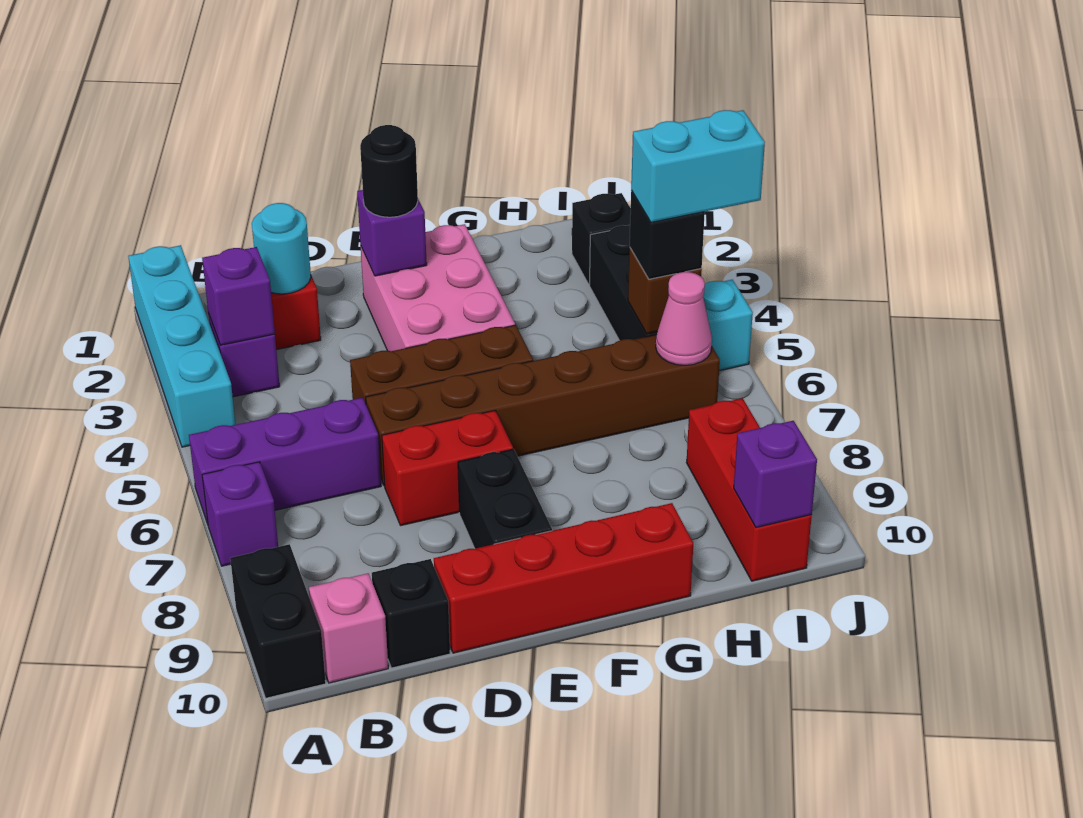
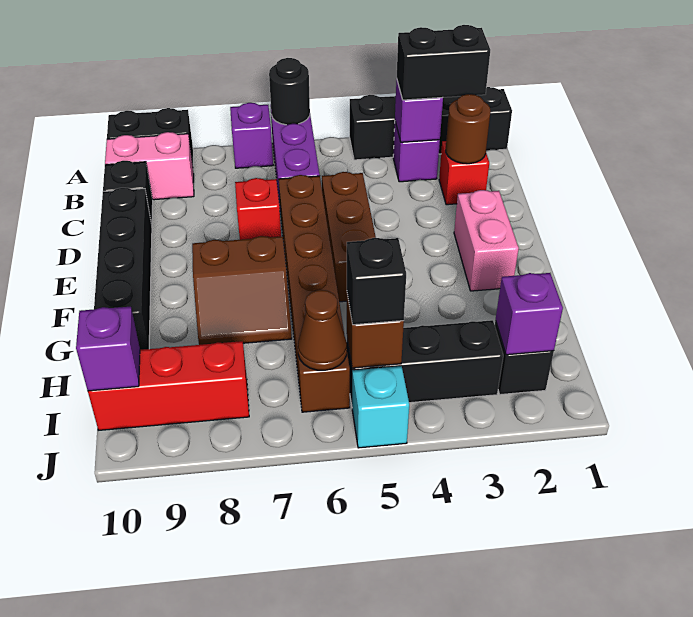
cyan 1x4 brick [128,245,236,447] -> black 1x4 brick [350,87,512,160]
pink 1x1 brick [309,573,388,683] -> pink 1x2 brick [105,132,194,200]
cyan 1x1 round brick [252,203,311,294] -> brown 1x1 round brick [446,94,491,164]
red 1x2 brick [382,411,513,526] -> red 1x1 brick [235,178,281,240]
red 1x4 brick [434,503,693,653] -> black 1x4 brick [94,188,152,350]
pink 2x3 brick [361,224,515,351] -> pink 1x2 brick [454,190,519,291]
purple 1x1 brick [357,190,427,276] -> purple 1x1 brick moved to [496,273,563,355]
black 1x1 round brick [360,125,418,217] -> black 1x1 round brick moved to [269,58,310,125]
black 1x2 brick [458,449,552,549] -> black 1x2 brick moved to [397,25,490,100]
none -> brown 2x2 slope [192,236,292,345]
cyan 1x2 brick [631,110,765,222] -> none
pink 1x1 cone [656,272,712,365] -> brown 1x1 cone [298,290,347,370]

